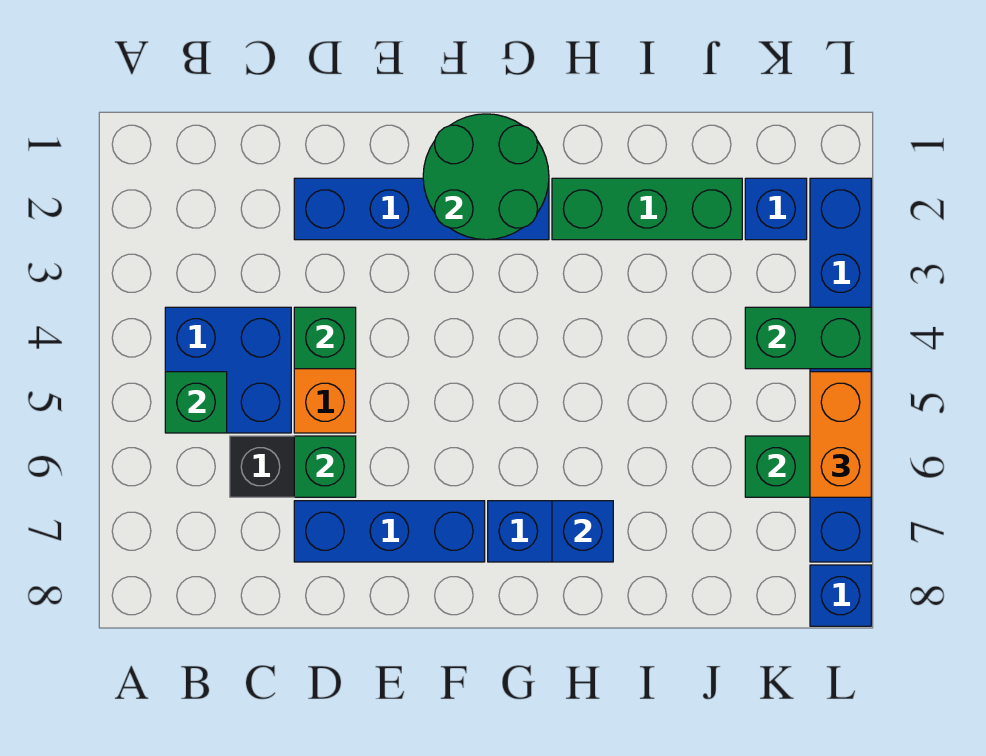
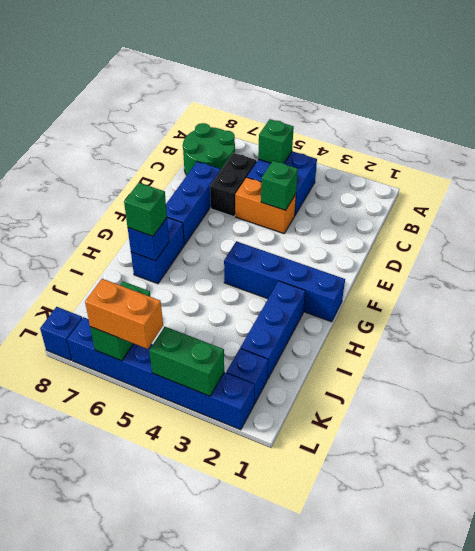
blue 1x4 brick [294,178,549,240] -> blue 1x4 brick turned to [224,241,345,322]
green 1x1 brick [294,436,356,497] -> green 1x1 brick moved to [124,183,167,236]
green 2x2 round brick [423,114,549,240] -> green 2x2 round brick moved to [183,123,235,175]
green 1x3 brick [552,178,742,240] -> blue 1x3 brick [240,281,305,380]
green 1x2 brick [745,307,871,369] -> green 1x2 brick turned to [149,327,224,396]

